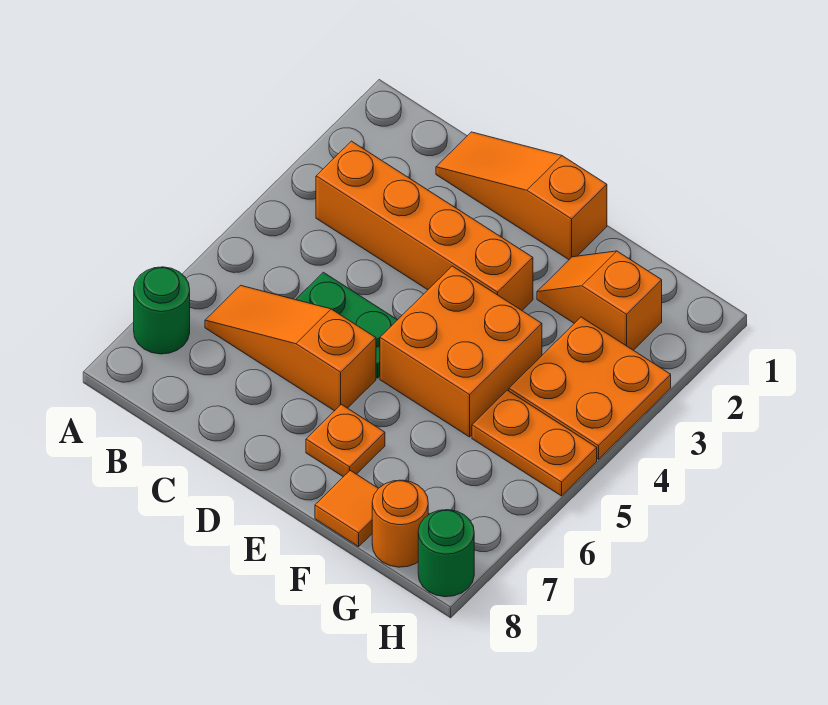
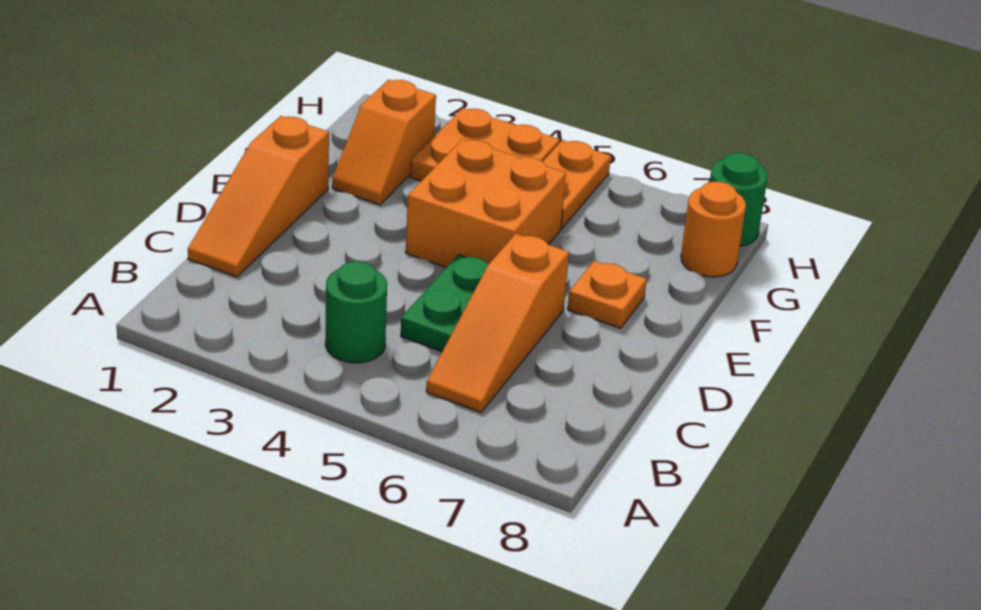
green 1x1 round brick [134,267,190,354] -> green 1x1 round brick moved to [325,262,387,363]
orange 1x4 brick [316,141,533,310] -> none
orange 1x1 tile [315,470,378,547] -> none

